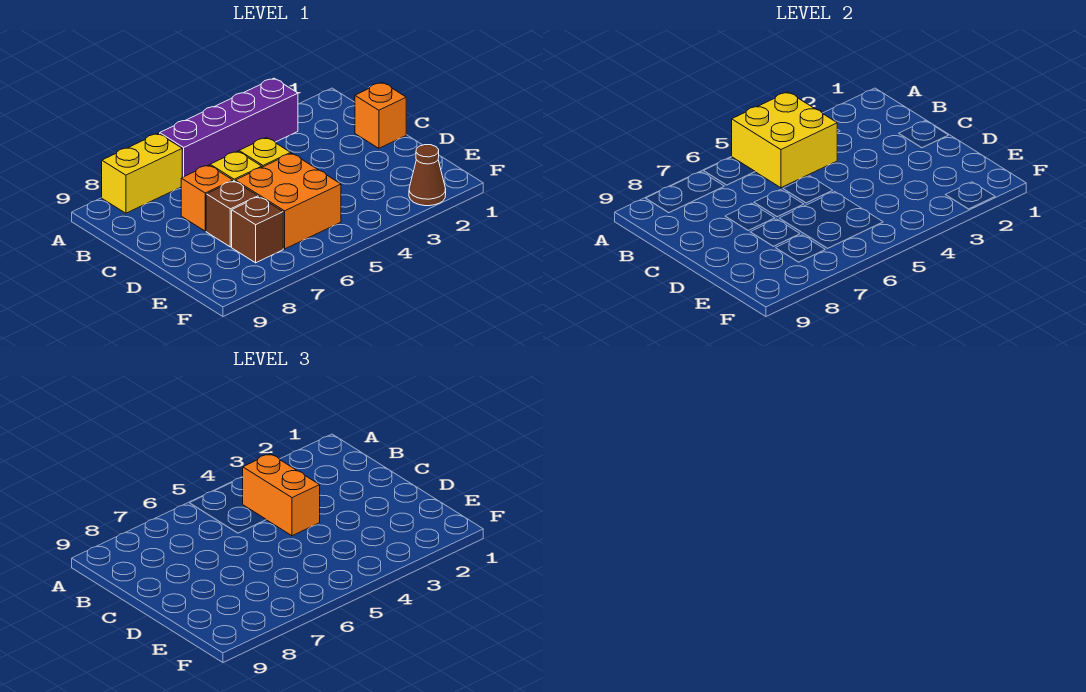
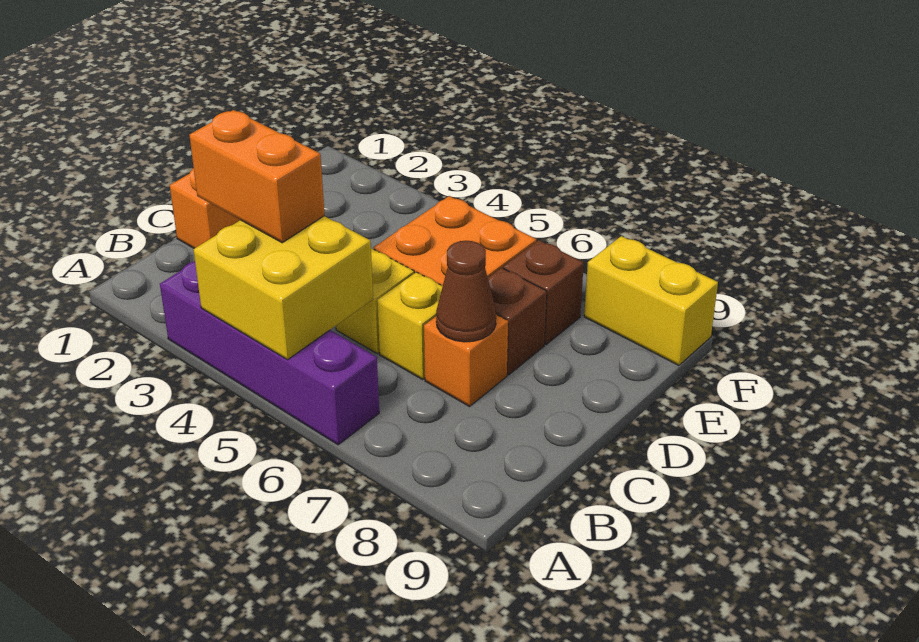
yellow 1x2 brick [102,133,182,213] -> yellow 1x2 brick moved to [584,236,718,365]
orange 1x2 brick [242,454,320,536] -> orange 1x2 brick turned to [189,110,325,243]
brown 1x1 cone [409,145,446,206] -> brown 1x1 cone moved to [436,241,496,342]

